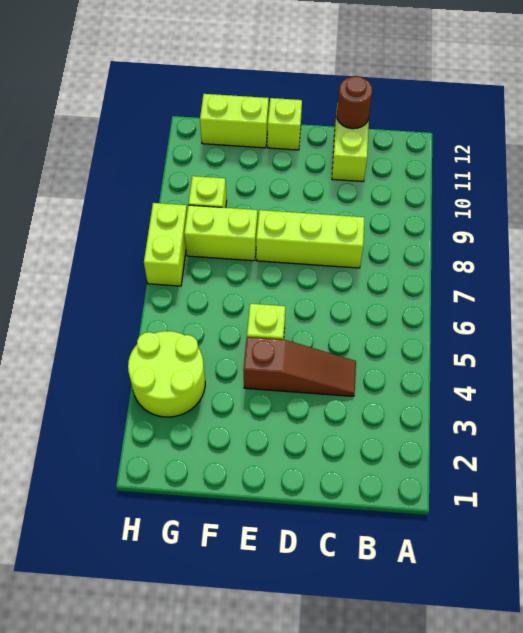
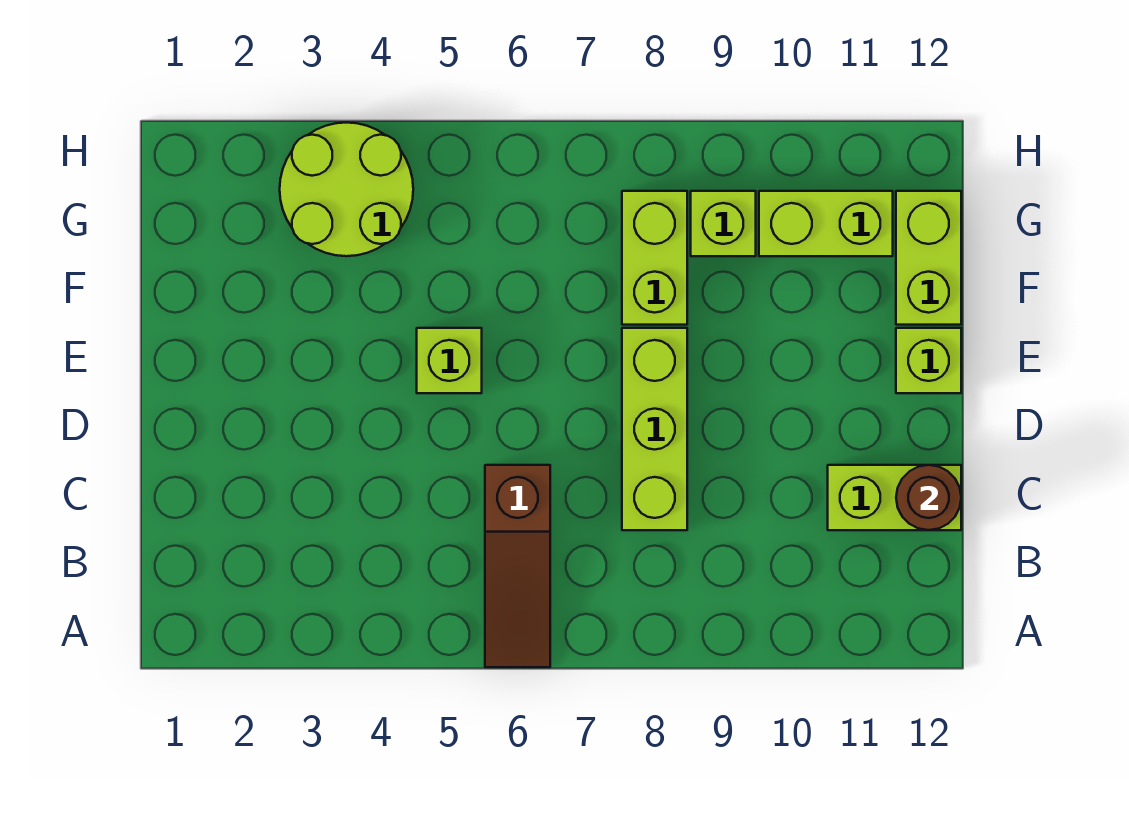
brown 1x3 slope [243,337,356,396] -> brown 1x3 slope moved to [485,465,550,667]
lime 1x2 brick [144,203,187,286] -> lime 1x2 brick moved to [759,191,893,256]

